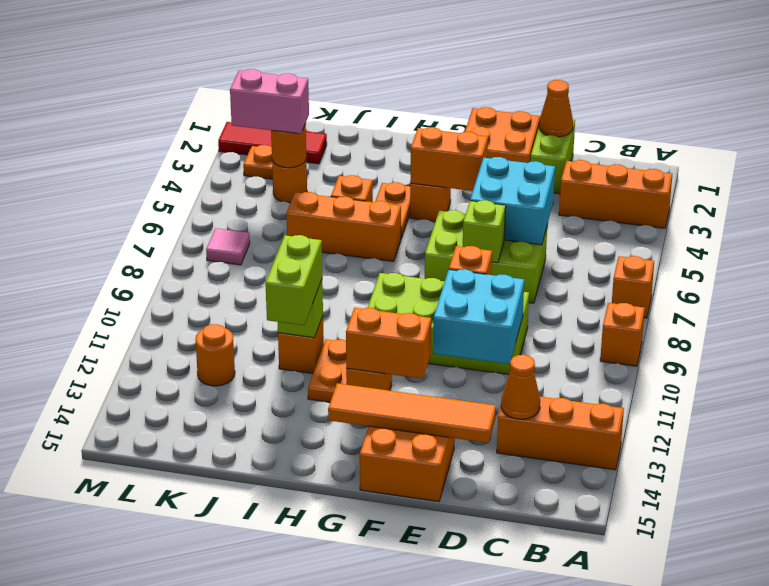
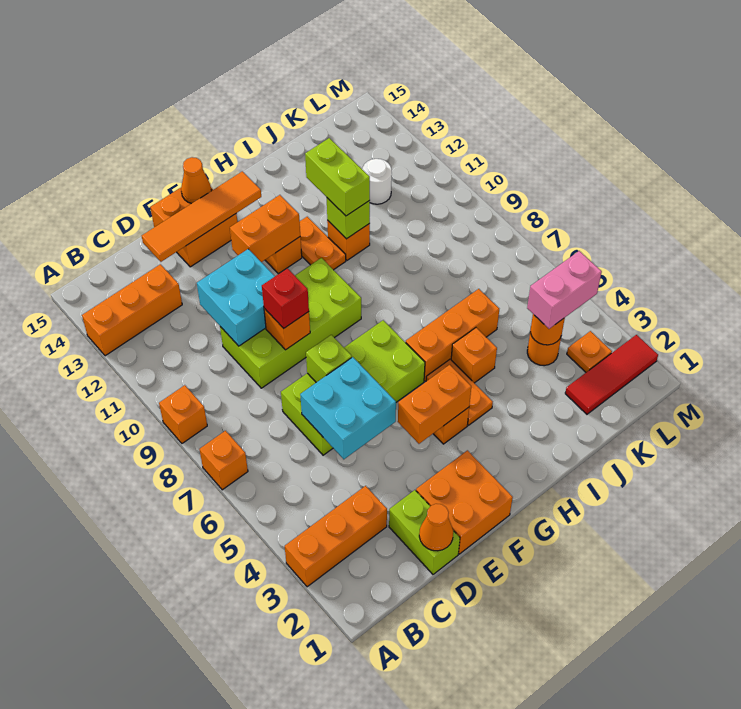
orange 1x1 cone [501,355,540,419] -> orange 1x1 cone moved to [181,157,211,204]
lime 2x3 brick [425,210,547,303] -> lime 2x4 brick [281,320,425,455]
none -> red 1x1 brick [262,268,309,328]
orange 1x1 round brick [195,324,235,386] -> white 1x1 round brick [362,159,392,204]
pink 1x1 tile [206,228,250,265] -> none

